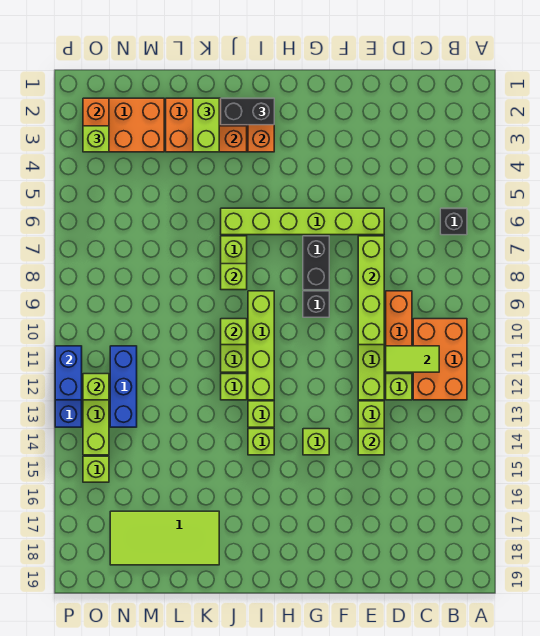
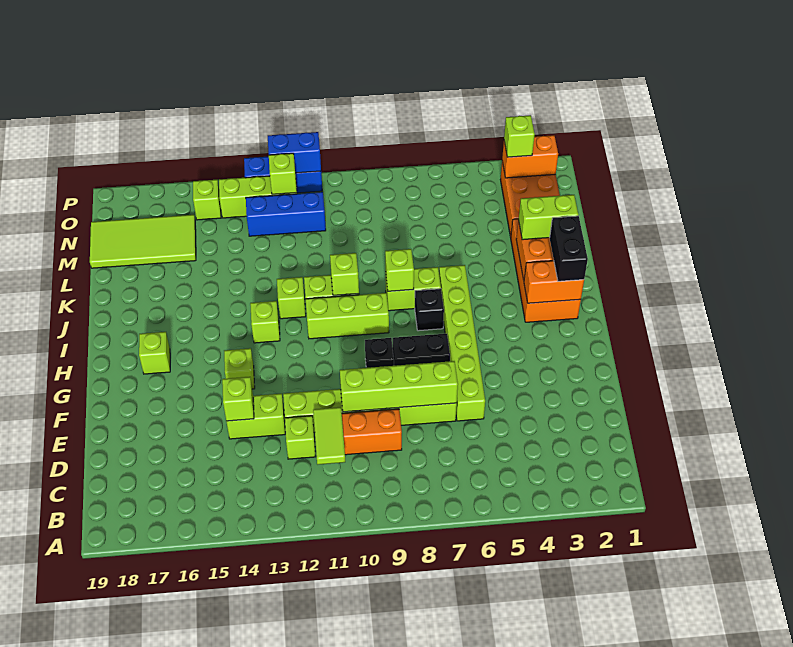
black 1x1 brick [441,208,467,235] -> black 1x1 brick moved to [415,289,444,331]
orange 2x3 brick [413,319,467,400] -> none
lime 1x4 brick [248,291,274,400] -> lime 1x3 brick [306,293,389,339]
lime 1x1 brick [248,429,274,455] -> lime 1x1 brick moved to [139,332,170,374]
lime 2x4 tile [110,511,219,565] -> lime 2x4 tile turned to [90,215,196,268]

